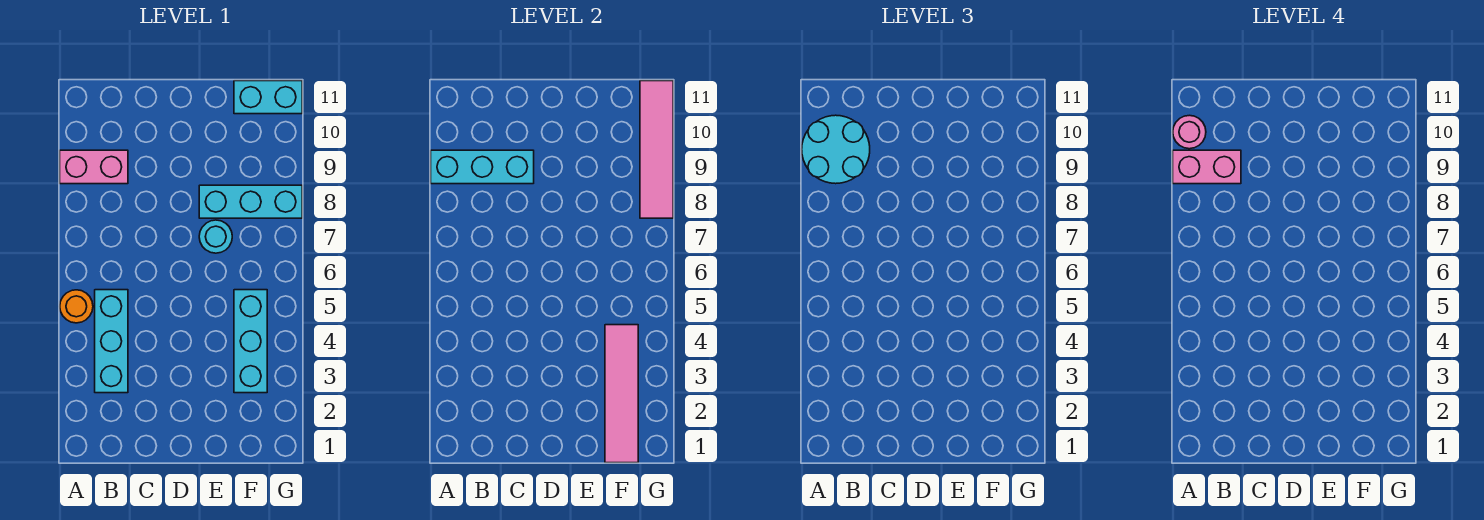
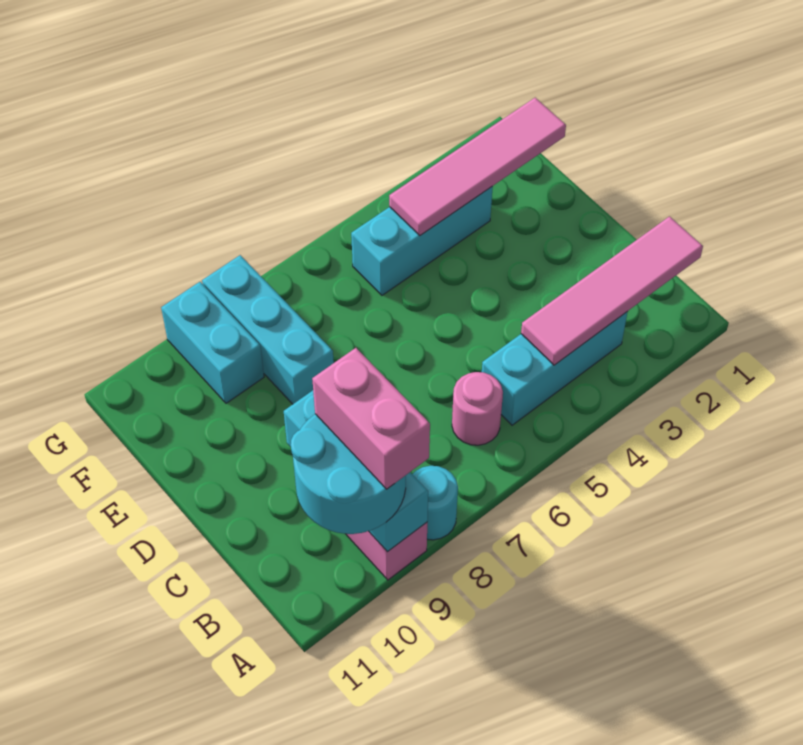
orange 1x1 round brick [60,290,93,323] -> none
pink 1x1 round brick [1173,115,1206,149] -> pink 1x1 round brick moved to [452,372,503,445]
cyan 1x1 round brick [199,220,232,253] -> cyan 1x1 round brick moved to [412,466,458,540]
cyan 1x2 brick [234,81,302,114] -> cyan 1x2 brick moved to [161,282,264,403]
pink 1x4 tile [640,81,673,218] -> pink 1x4 tile moved to [521,217,703,365]

